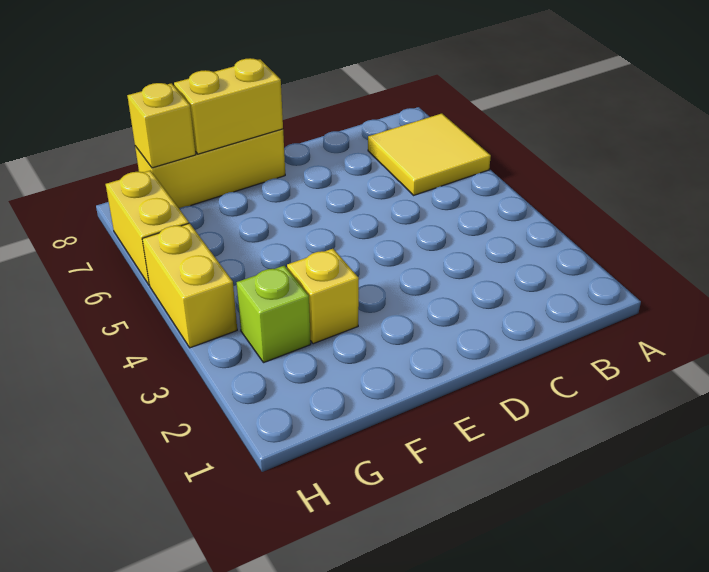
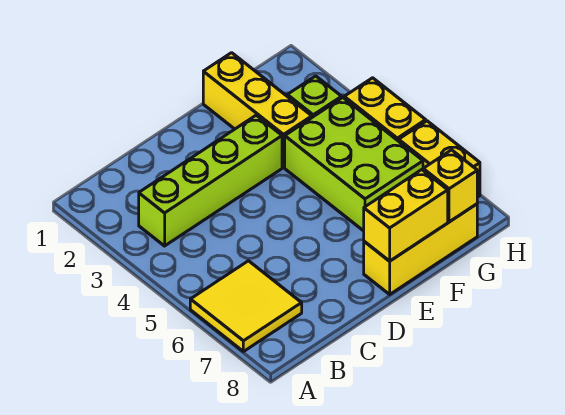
none -> lime 1x4 brick [139,115,282,246]
yellow 1x1 brick [287,249,359,344] -> yellow 1x3 brick [203,53,312,167]
none -> lime 2x3 brick [285,98,423,231]

